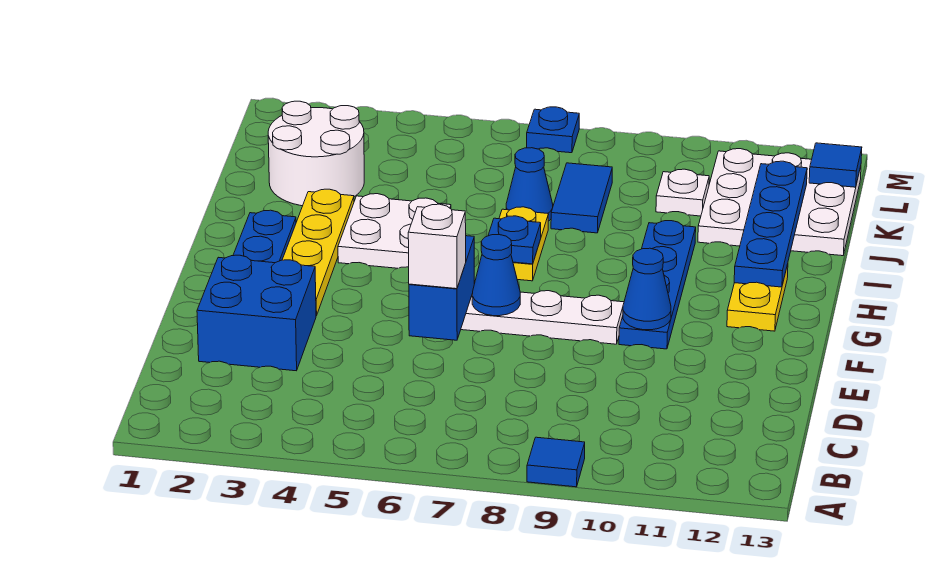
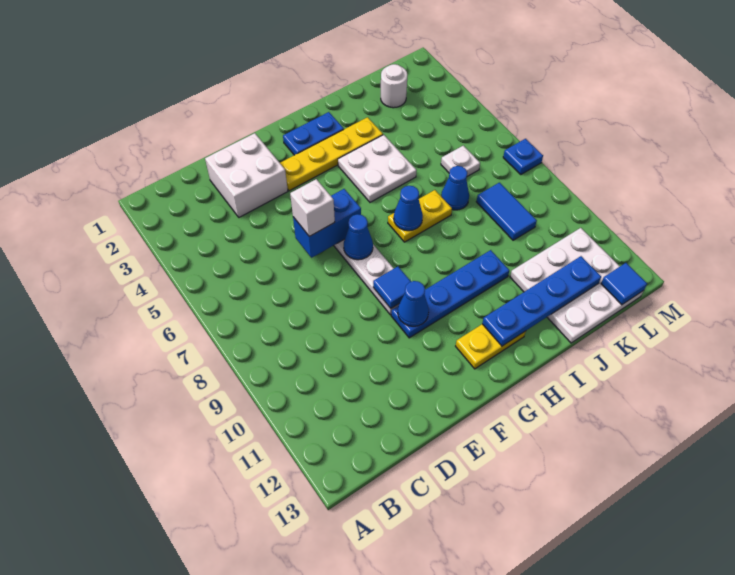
blue 1x1 tile [527,437,585,487] -> blue 1x1 tile moved to [373,267,411,308]
blue 2x2 brick [197,255,316,371] -> white 2x2 brick [205,133,288,217]
blue 1x1 plate [488,216,541,264] -> blue 1x1 cone [394,186,423,231]
white 2x2 round brick [268,101,364,206] -> white 1x1 round brick [381,64,407,108]
blue 1x2 tile [551,163,612,233] -> blue 1x2 tile turned to [476,183,537,240]
white 1x1 plate [656,169,709,216] -> white 1x1 plate moved to [441,146,480,176]

